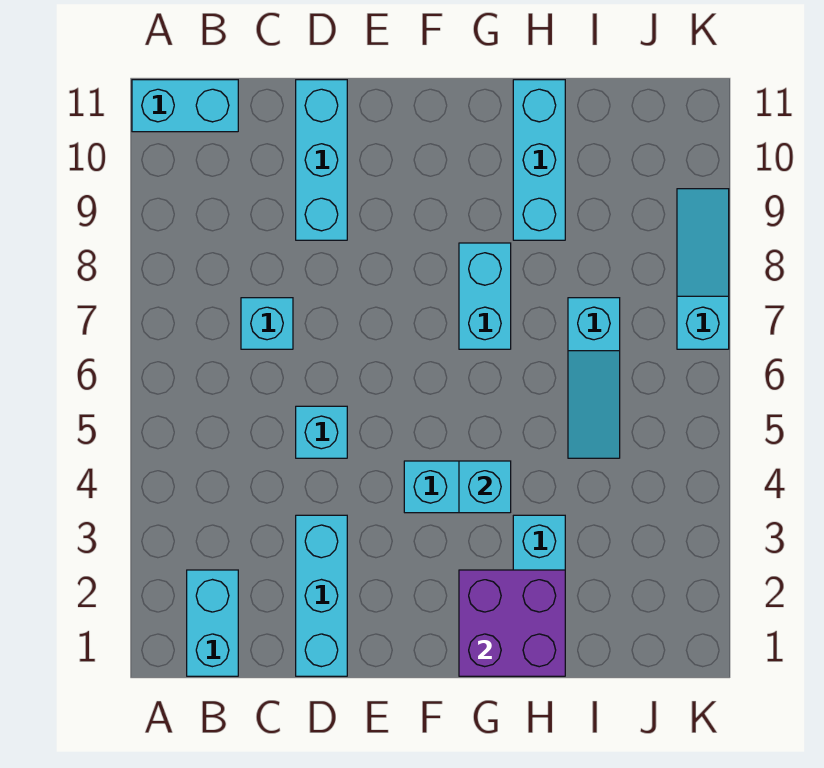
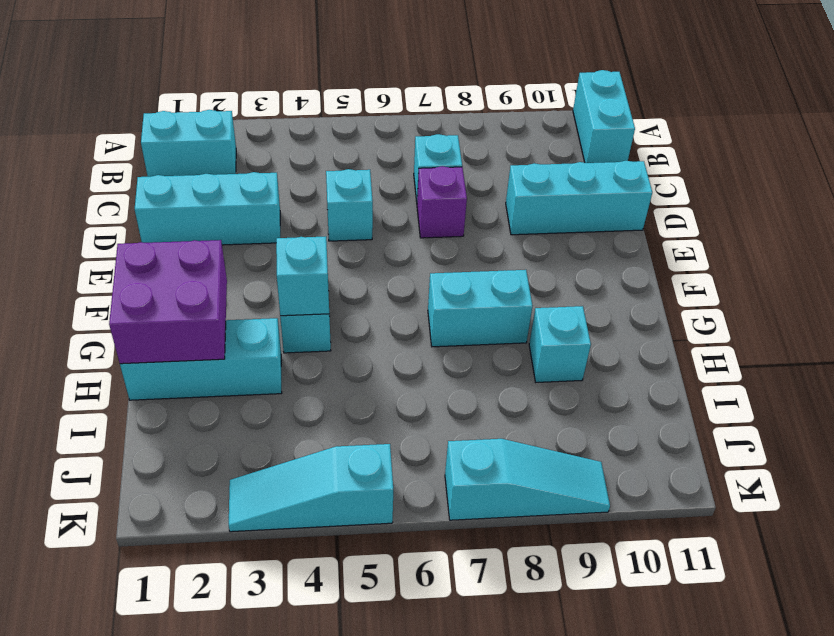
none -> purple 1x1 brick [417,166,467,238]
cyan 1x3 brick [513,80,565,240] -> cyan 1x1 brick [529,306,591,382]
cyan 1x3 slope [568,298,620,458] -> cyan 1x3 slope moved to [229,444,393,532]

